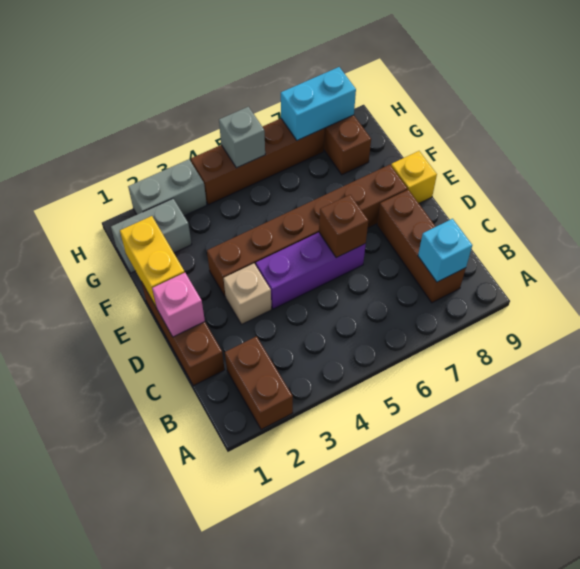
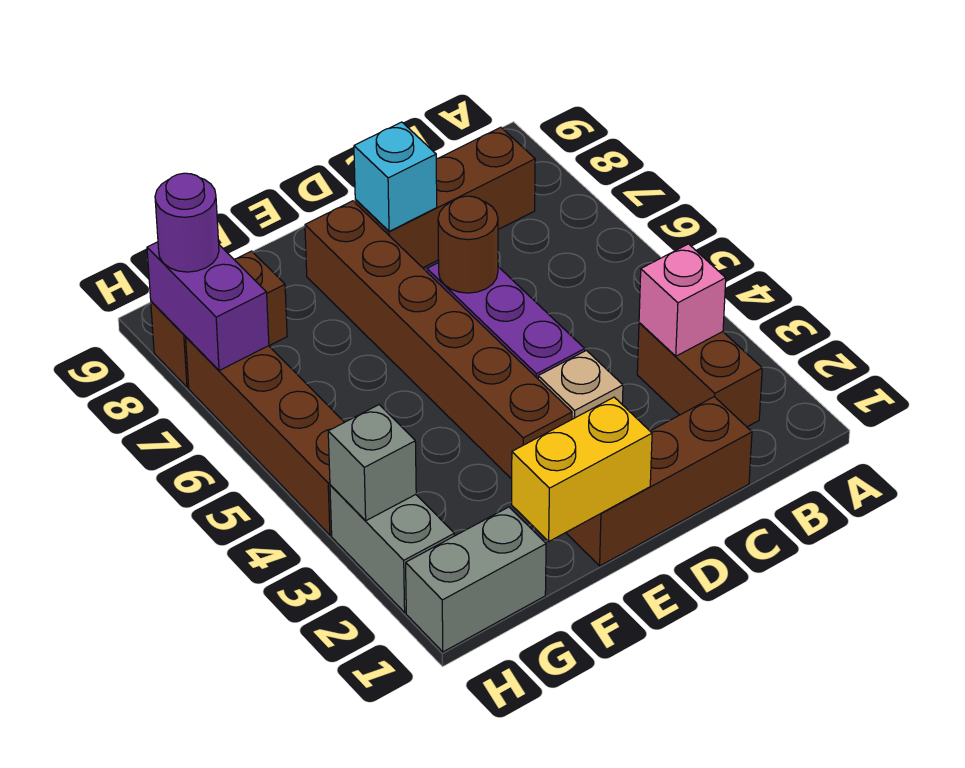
brown 1x2 brick [225,336,293,430] -> brown 1x2 brick turned to [637,323,762,427]
cyan 1x1 brick [418,219,472,282] -> cyan 1x1 brick moved to [354,122,437,231]
pink 1x1 brick [152,273,205,337] -> pink 1x1 brick moved to [639,244,726,356]
brown 1x1 brick [319,195,368,258] -> brown 1x1 round brick [438,196,498,293]
yellow 1x1 brick [391,151,437,203] -> none
grey 1x2 brick [111,199,192,273] -> grey 1x2 brick turned to [406,507,546,652]
grey 1x1 brick [219,107,265,168] -> grey 1x1 brick moved to [328,405,416,521]
cyan 1x2 brick [281,67,356,140] -> purple 1x2 brick [147,242,269,371]
none -> purple 1x1 round brick [155,173,219,272]

